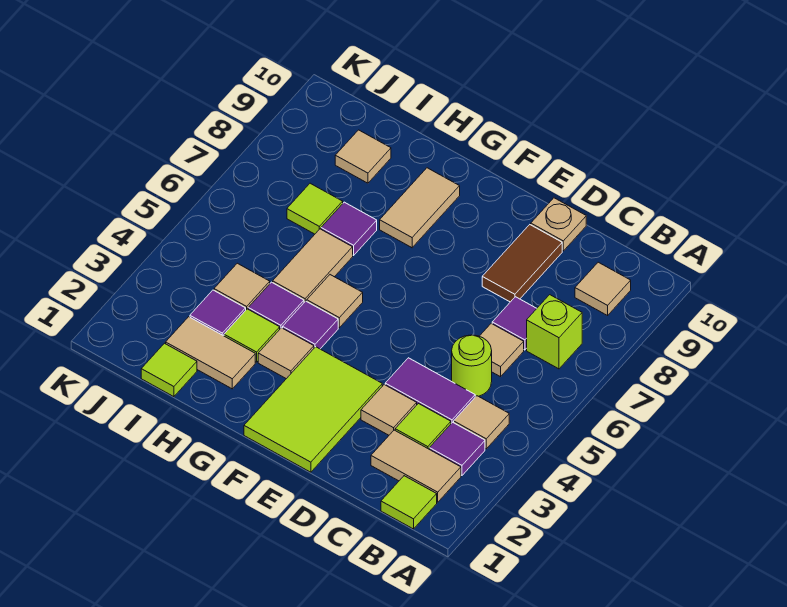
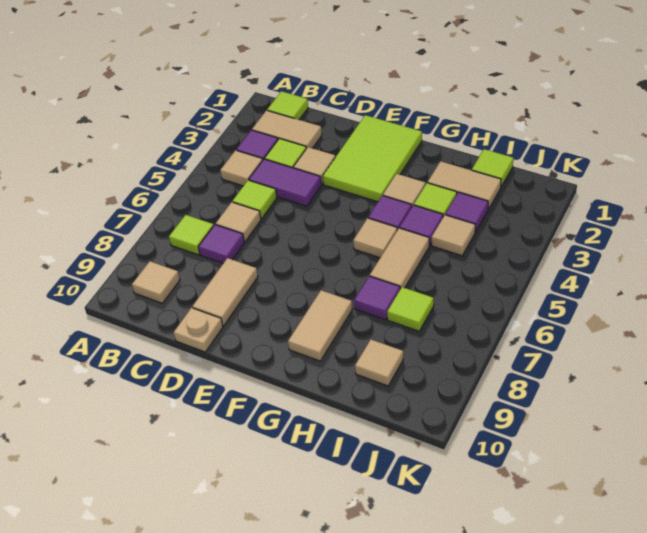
lime 1x1 brick [527,295,582,369] -> lime 1x1 tile [169,215,214,255]
lime 1x1 round brick [452,335,492,397] -> lime 1x1 tile [233,180,277,219]
brown 1x2 tile [482,225,562,302] -> tan 1x2 tile [192,258,258,326]

